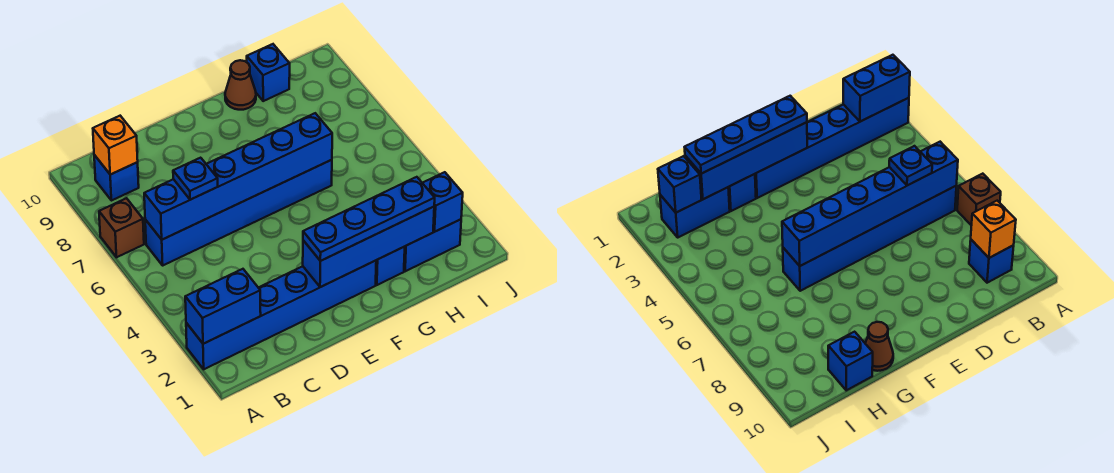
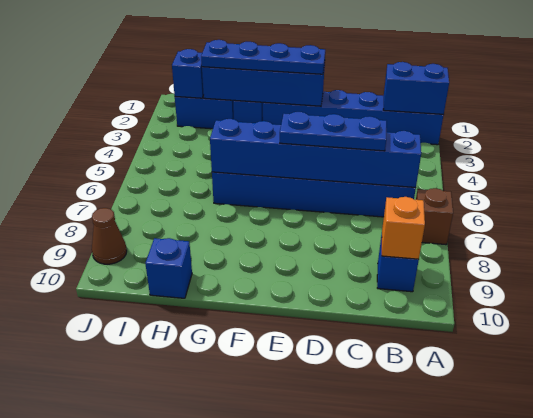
blue 1x1 plate [173,158,218,200] -> blue 1x3 plate [280,112,387,151]
brown 1x1 cone [225,60,256,110] -> brown 1x1 cone moved to [92,208,127,264]

